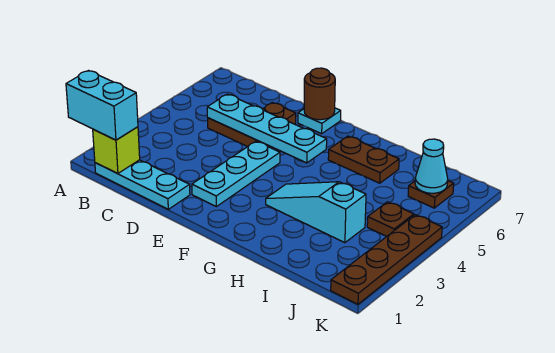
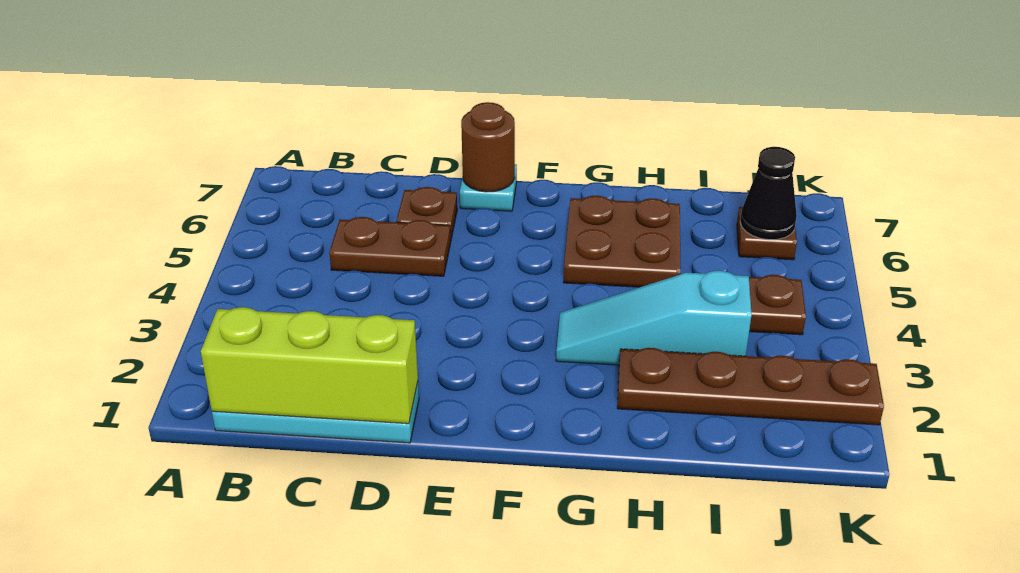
cyan 1x2 brick [66,71,138,140] -> none
lime 1x1 brick [93,127,140,174] -> lime 1x3 brick [201,307,418,424]
cyan 1x4 plate [207,94,327,163] -> none
cyan 1x3 plate [192,141,280,207] -> none
brown 1x2 plate [328,136,399,183] -> brown 2x2 plate [563,196,681,287]
cyan 1x1 cone [415,139,448,193] -> black 1x1 cone [740,147,797,240]
brown 1x4 plate [331,215,442,304] -> brown 1x4 plate turned to [617,348,884,425]

